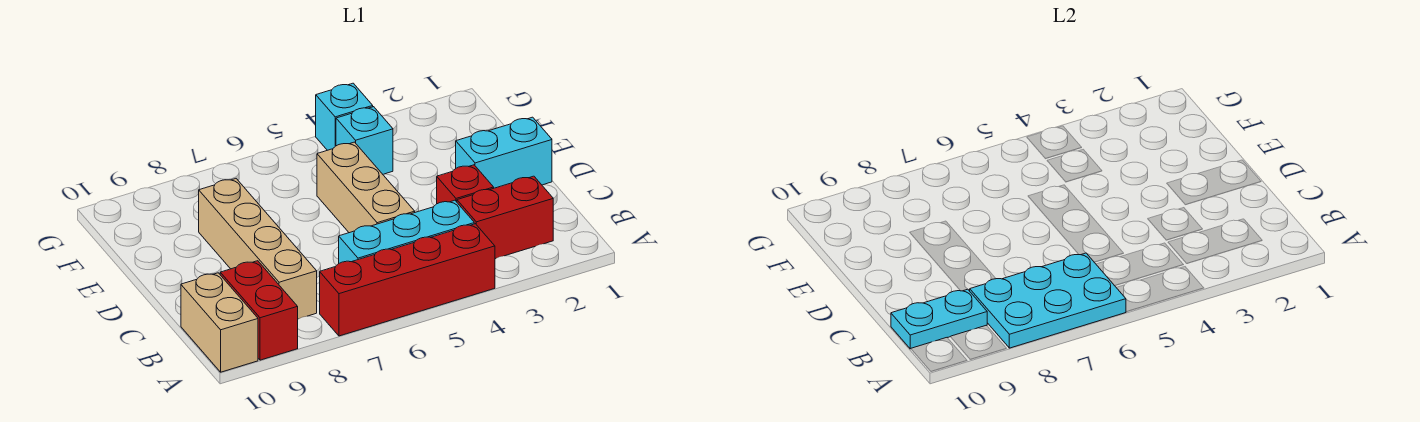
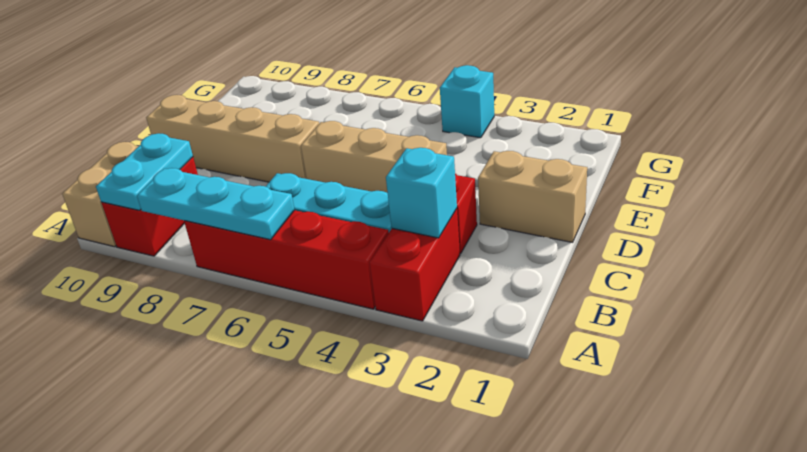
cyan 2x3 plate [970,253,1126,348] -> cyan 1x3 plate [137,168,295,240]
red 1x2 brick [457,176,553,259] -> red 1x2 brick turned to [370,209,460,321]
tan 1x4 brick [199,179,317,319] -> tan 1x4 brick turned to [146,95,319,182]
cyan 1x2 plate [891,289,987,349] -> cyan 1x2 plate turned to [96,133,193,210]
tan 1x3 brick [317,142,415,233] -> tan 1x3 brick turned to [301,121,447,193]
cyan 1x2 brick [456,117,552,188] -> tan 1x2 brick [478,151,587,242]
cyan 1x1 brick [336,107,393,174] -> cyan 1x1 brick moved to [386,148,457,238]

